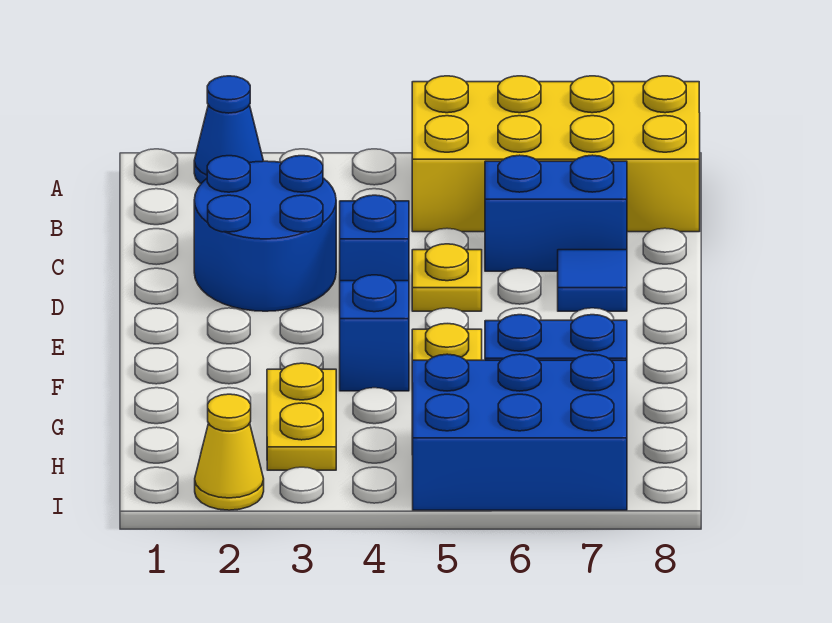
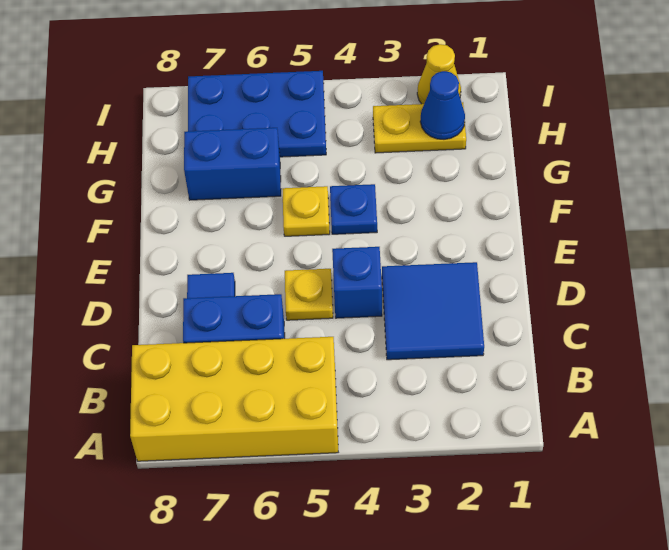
blue 1x1 cone [194,76,263,184] -> blue 1x1 cone moved to [420,71,465,139]
blue 2x2 round brick [194,156,336,311] -> blue 2x2 tile [382,262,484,360]
blue 1x1 brick [340,275,409,391] -> blue 1x1 plate [330,184,377,234]
yellow 1x2 plate [267,363,336,470] -> yellow 1x2 plate turned to [373,102,466,153]
blue 2x3 brick [412,354,627,510] -> blue 2x3 plate [188,71,326,157]

